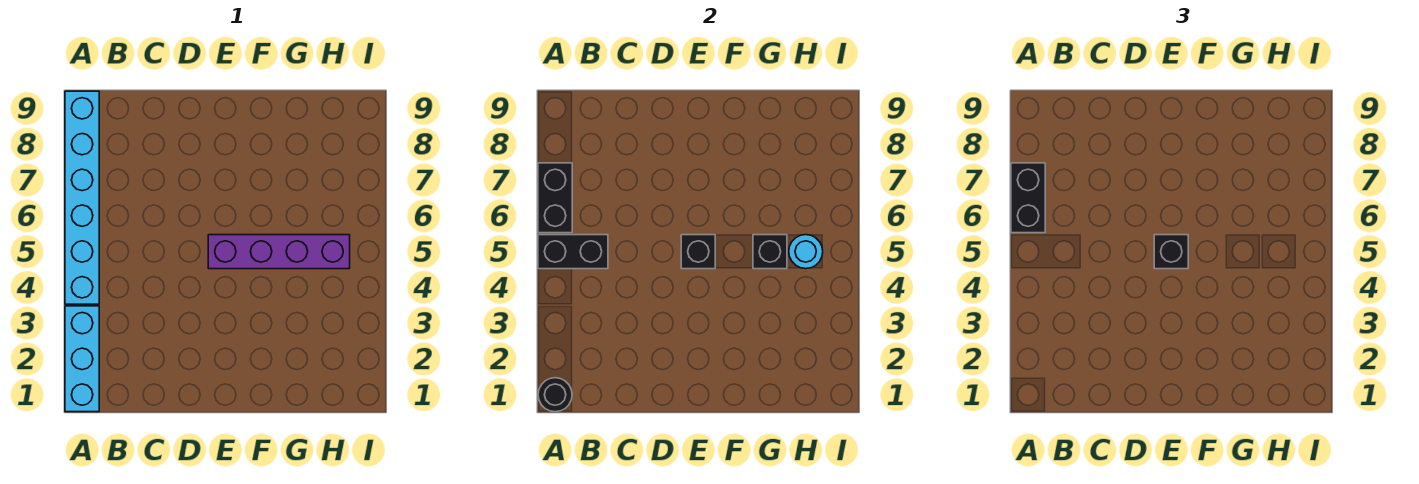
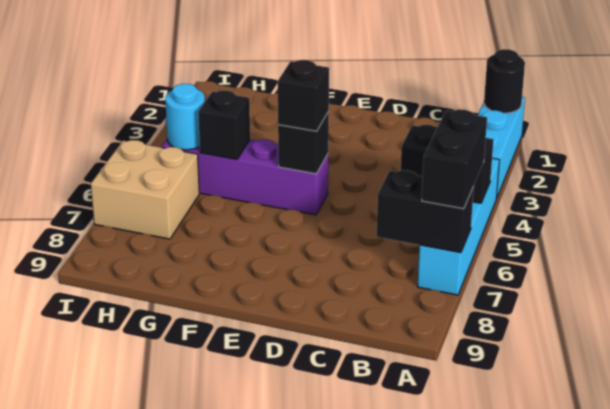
cyan 1x6 brick [65,91,99,304] -> cyan 1x4 brick [418,158,499,295]
black 1x2 brick [538,163,572,233] -> black 1x2 brick turned to [377,170,474,253]
none -> tan 2x2 brick [91,140,199,239]

